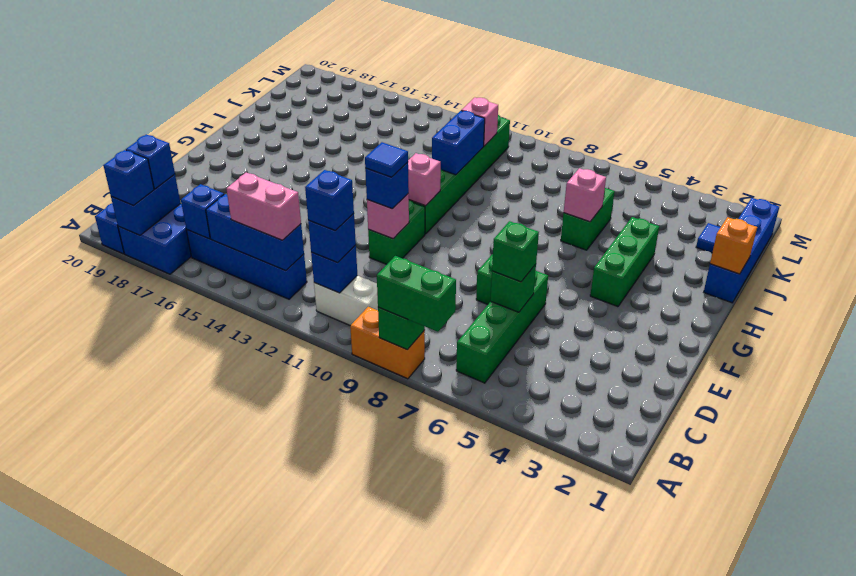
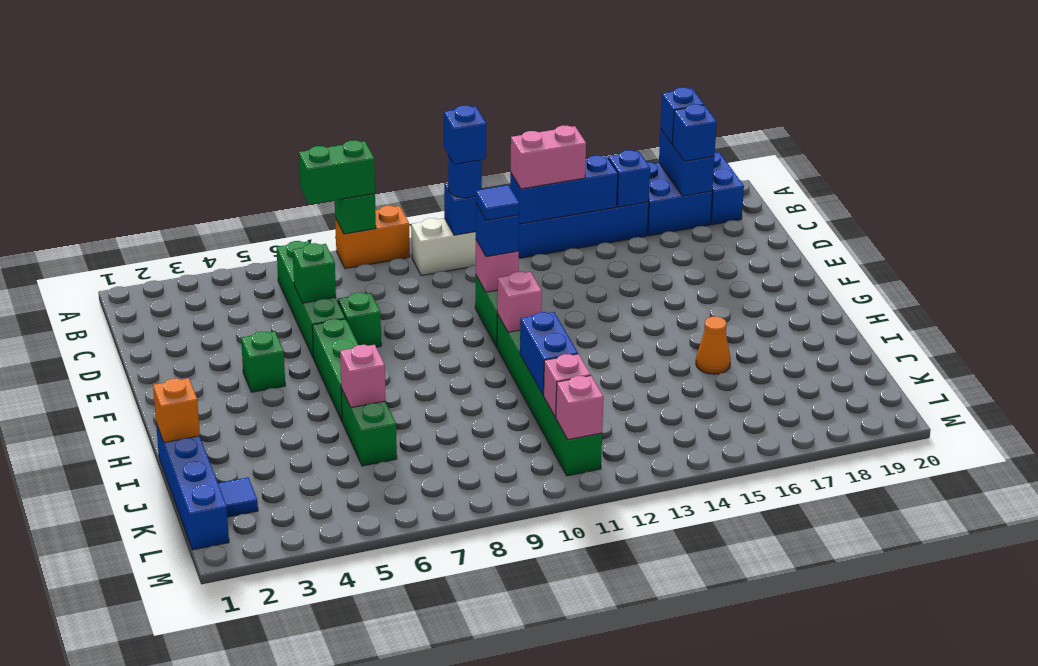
blue 1x1 brick [308,214,356,263] -> blue 1x1 round brick [448,155,482,198]
green 1x1 brick [492,221,539,282] -> green 1x1 brick moved to [241,331,285,392]
green 1x3 brick [590,217,659,307] -> green 1x3 brick moved to [312,319,358,421]
none -> orange 1x1 cone [696,317,731,374]
none -> pink 1x1 brick [556,376,604,440]

